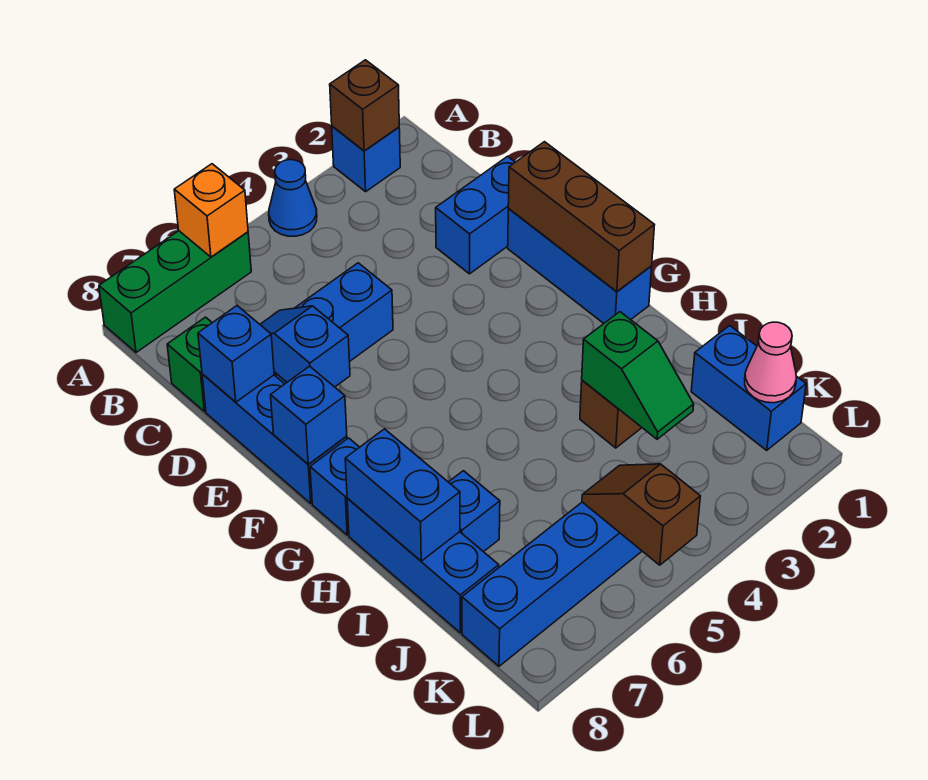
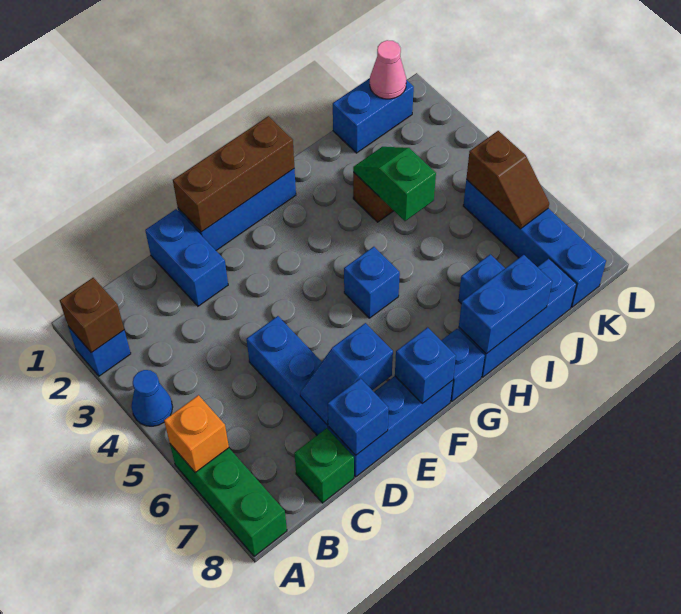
none -> blue 1x1 brick [344,247,400,318]
green 1x2 slope [582,312,694,439] -> green 1x2 slope turned to [353,147,436,221]
brown 1x2 slope [582,464,700,565] -> brown 1x2 slope turned to [466,131,549,229]

